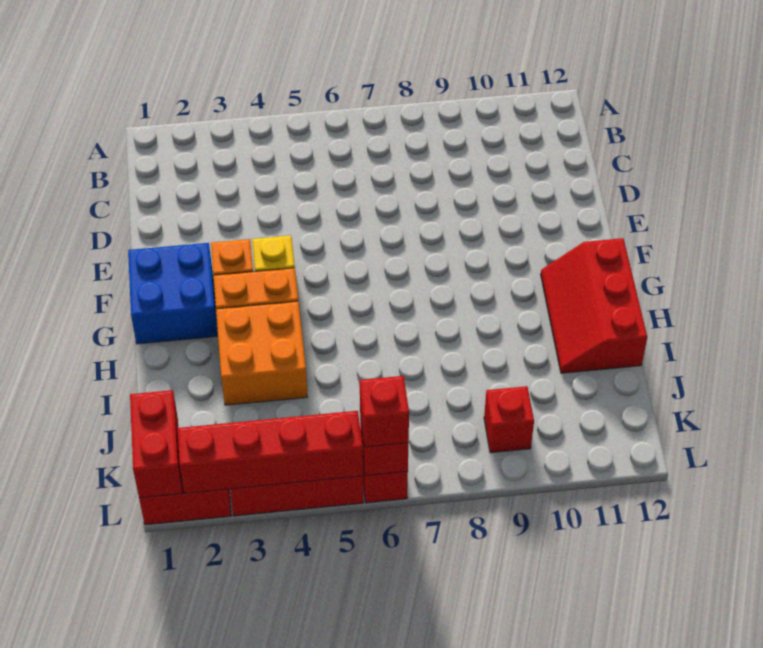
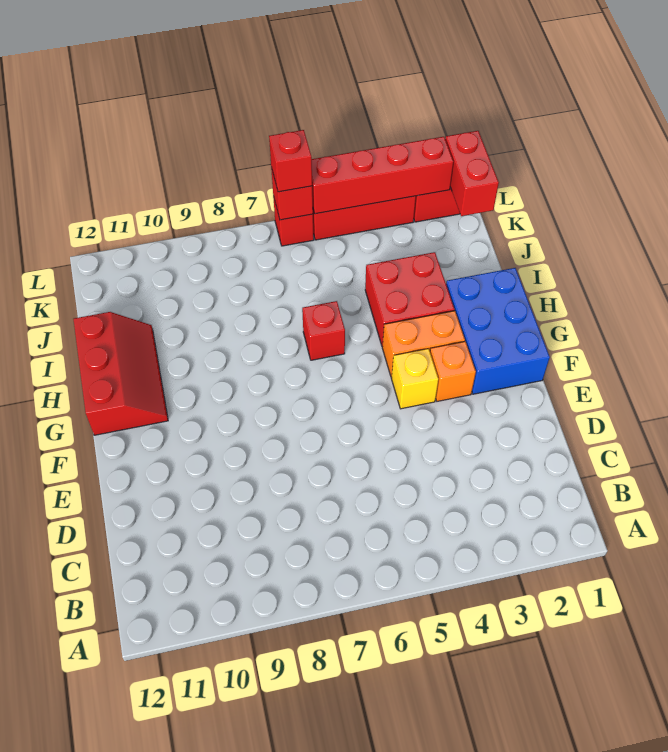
blue 2x2 brick [128,243,217,344] -> blue 2x3 brick [446,268,550,394]
orange 2x2 brick [216,301,308,405] -> red 2x2 brick [365,252,454,347]
red 1x1 brick [484,386,534,453] -> red 1x1 brick moved to [302,301,345,360]

